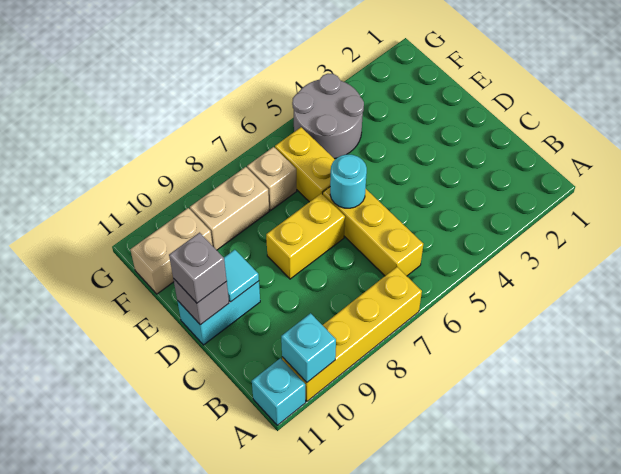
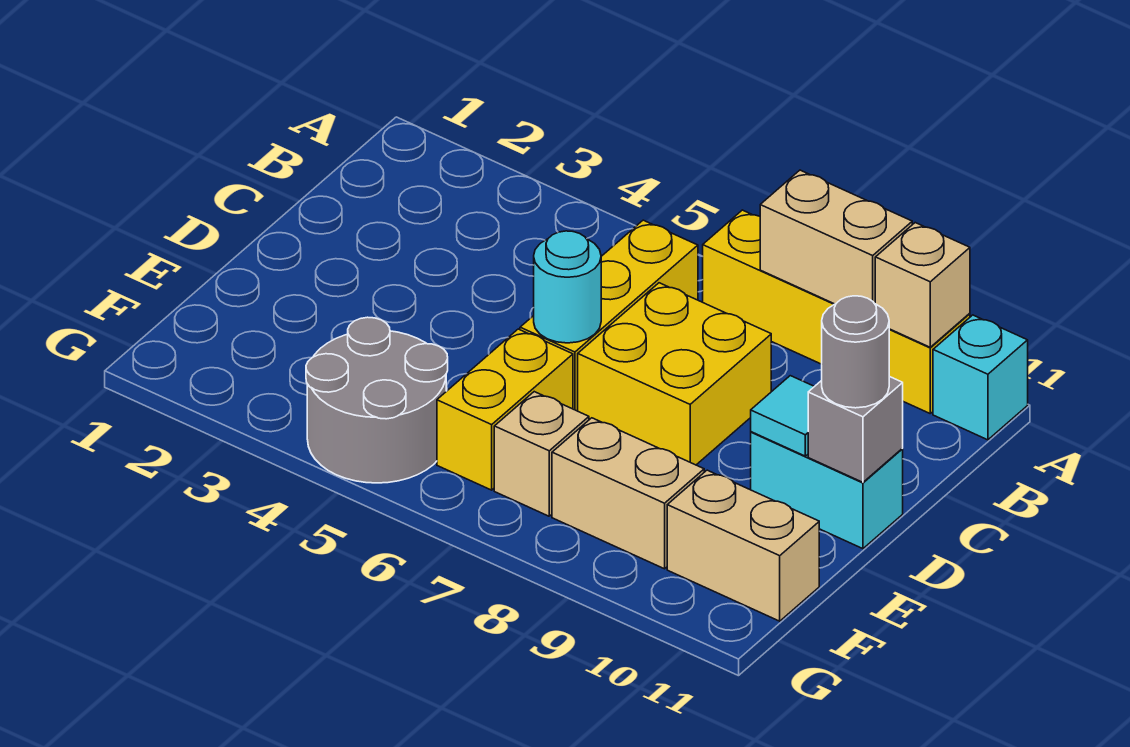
none -> tan 1x2 brick [760,170,912,304]
cyan 1x1 brick [281,313,336,382] -> tan 1x1 brick [875,223,970,347]
yellow 1x2 brick [266,193,345,279] -> yellow 2x2 brick [578,283,771,465]
grey 1x1 brick [169,233,227,303] -> grey 1x1 round brick [822,296,889,408]

